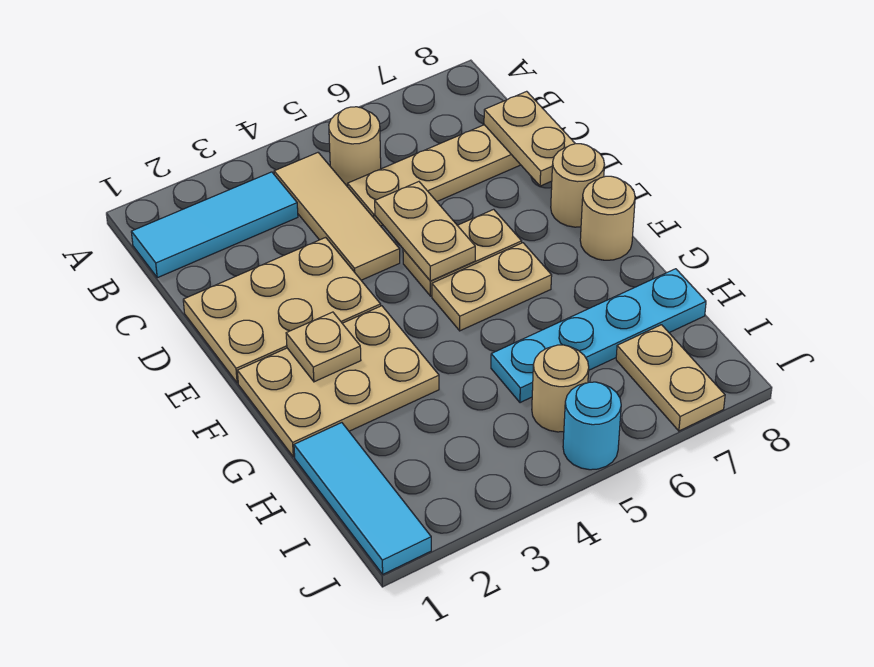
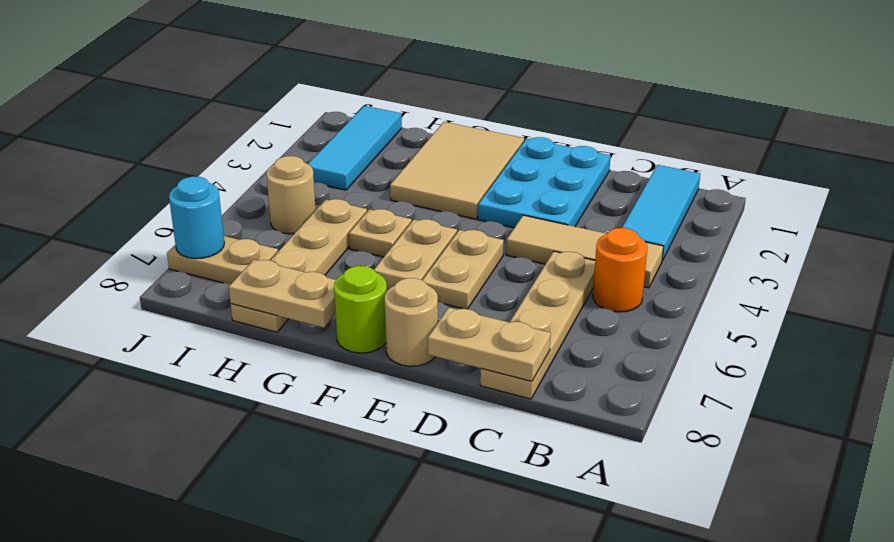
tan 1x1 round brick [329,107,381,187] -> orange 1x1 round brick [593,228,647,312]
tan 2x3 plate [183,237,381,383] -> cyan 2x3 plate [478,137,611,228]
tan 1x2 plate [375,182,475,281] -> tan 1x2 plate moved to [229,260,336,328]
tan 2x3 plate [237,306,439,457] -> tan 2x3 tile [390,122,524,219]
tan 1x1 plate [286,312,361,382] -> tan 1x1 plate moved to [349,209,412,257]
tan 1x1 round brick [580,176,635,260] -> lime 1x1 round brick [334,266,387,353]
cyan 1x3 tile [294,423,431,574] -> cyan 1x3 tile turned to [308,106,402,190]
cyan 1x4 plate [491,269,706,403] -> tan 1x4 plate [231,199,367,332]
cyan 1x1 round brick [563,382,621,470] -> cyan 1x1 round brick moved to [169,176,224,259]

